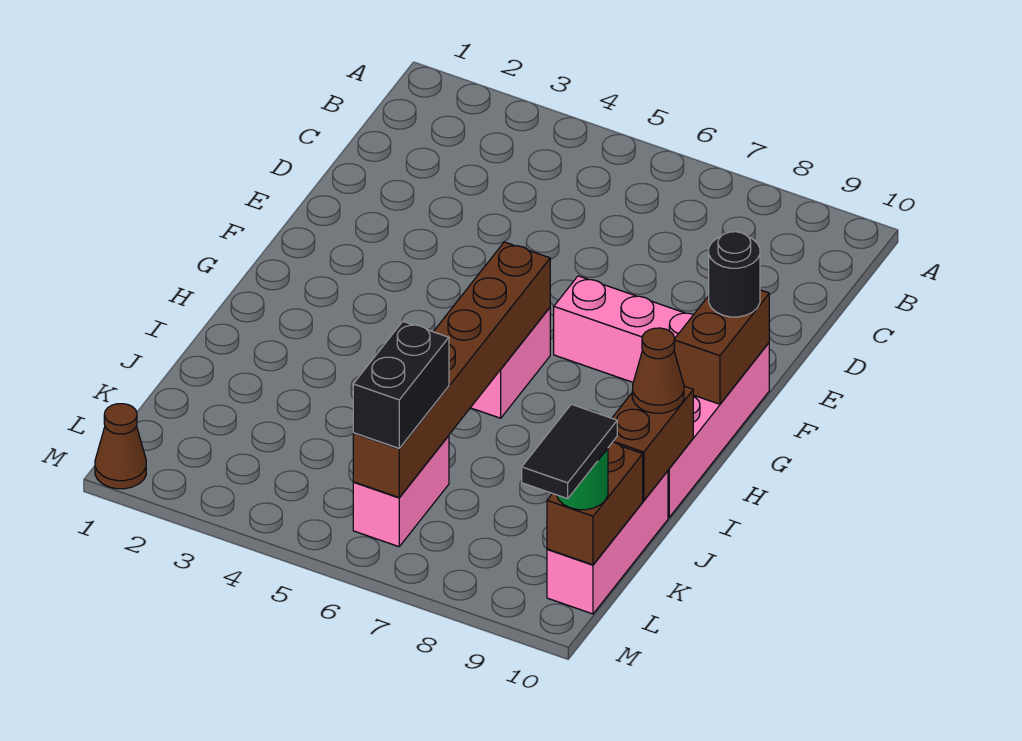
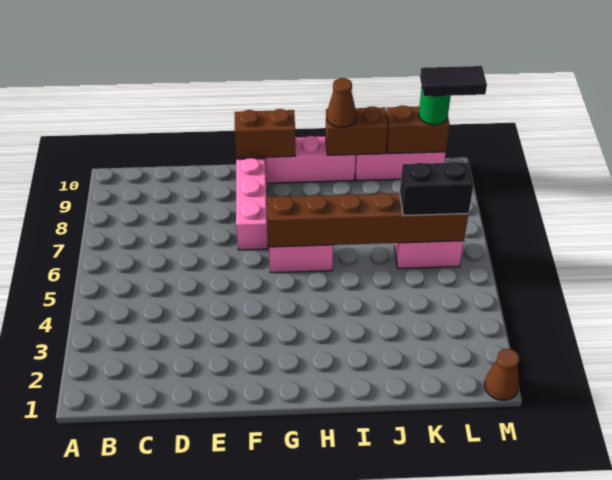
black 1x1 round brick [709,232,760,317] -> none

